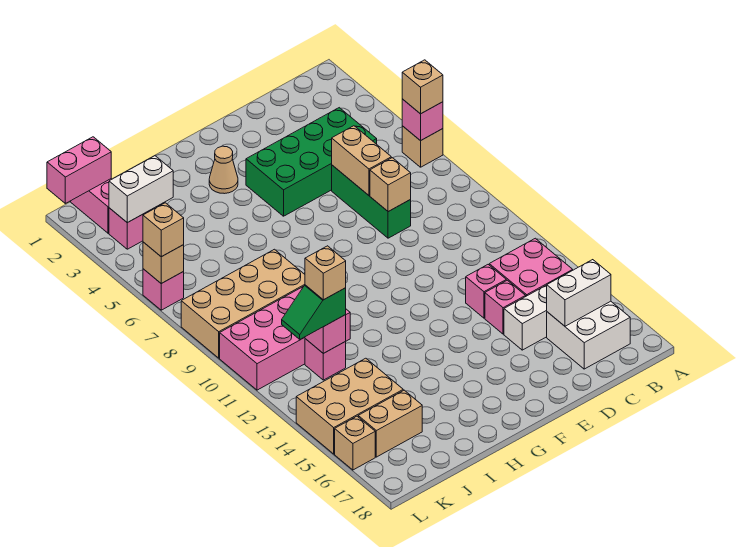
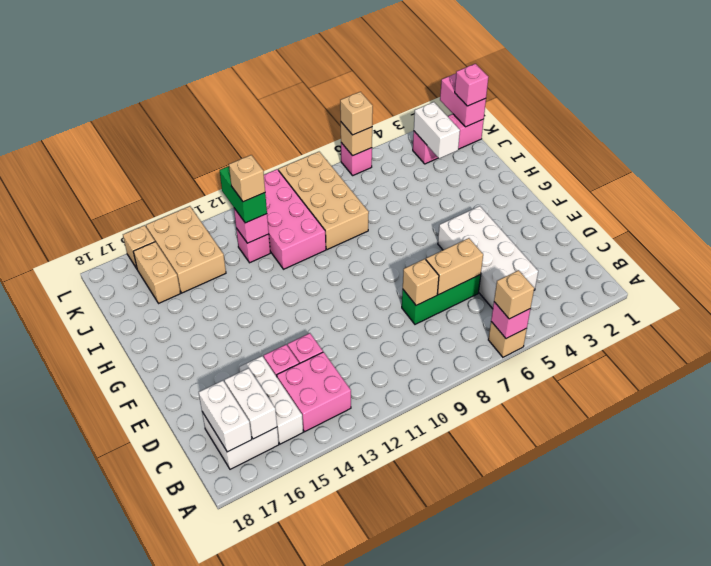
none -> white 1x2 brick [199,381,252,452]
green 2x4 brick [246,108,377,216] -> white 2x4 brick [438,206,538,309]
tan 1x1 cone [209,146,238,194] -> none
green 1x2 slope [282,285,346,339] -> green 1x2 brick [220,166,267,223]
none -> pink 1x1 brick [455,64,488,106]

